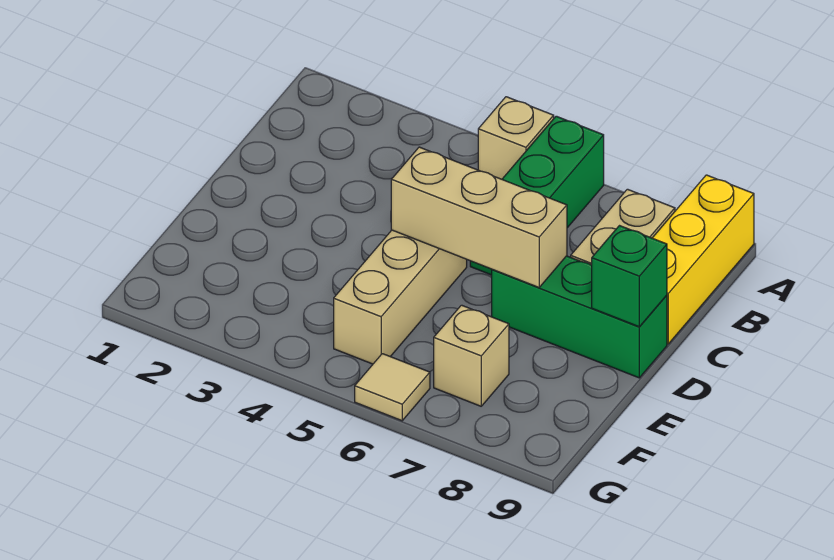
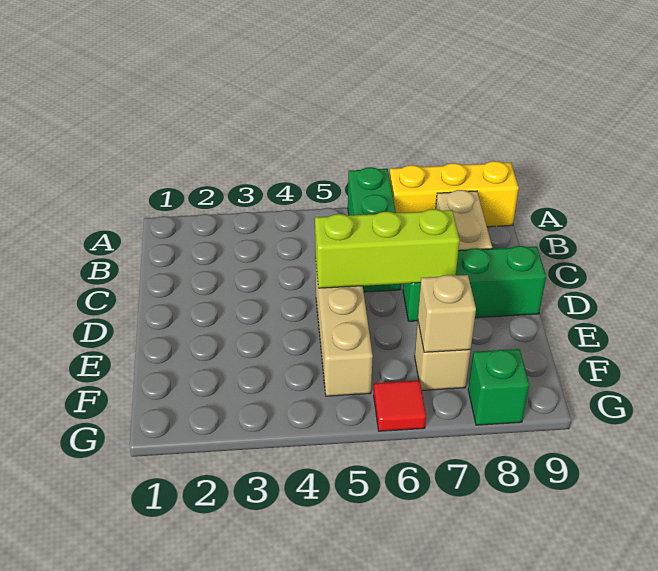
tan 1x1 brick [478,97,554,179] -> tan 1x1 brick moved to [418,275,476,352]
yellow 1x3 brick [653,175,754,344] -> yellow 1x3 brick turned to [389,161,519,227]
tan 1x3 brick [391,147,567,287] -> lime 1x3 brick [315,209,460,288]
green 1x1 brick [592,226,667,327] -> green 1x1 brick moved to [468,349,529,425]
tan 1x1 tile [355,354,430,421] -> red 1x1 tile [374,380,426,431]

